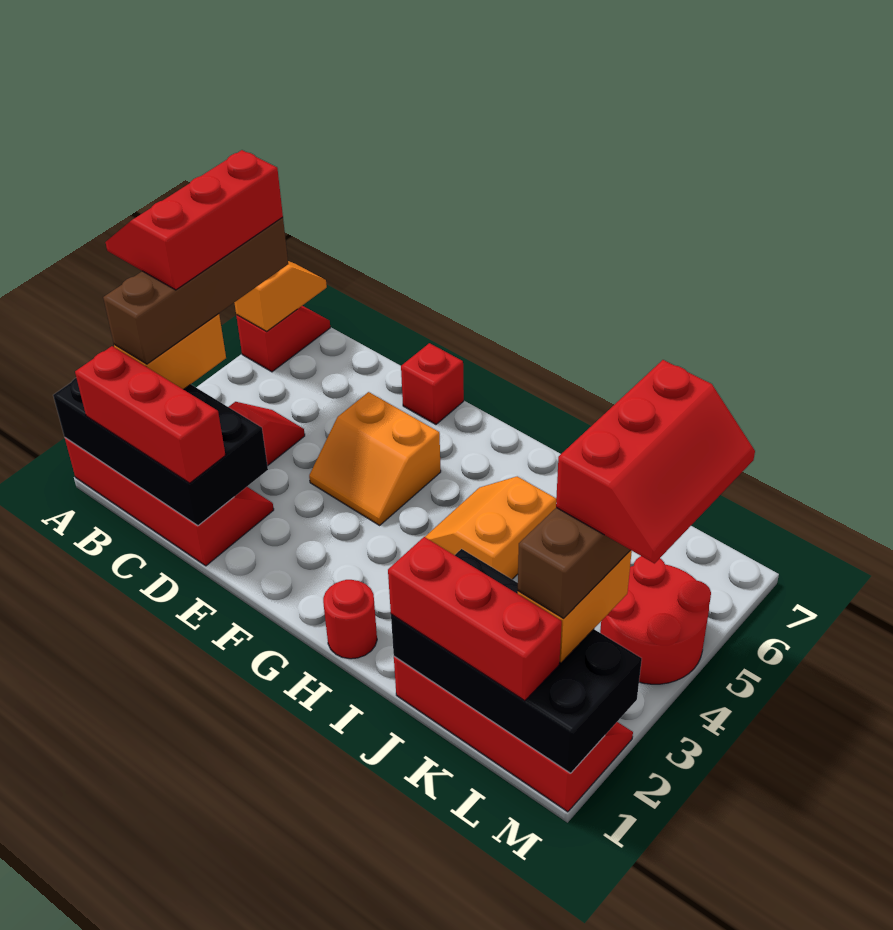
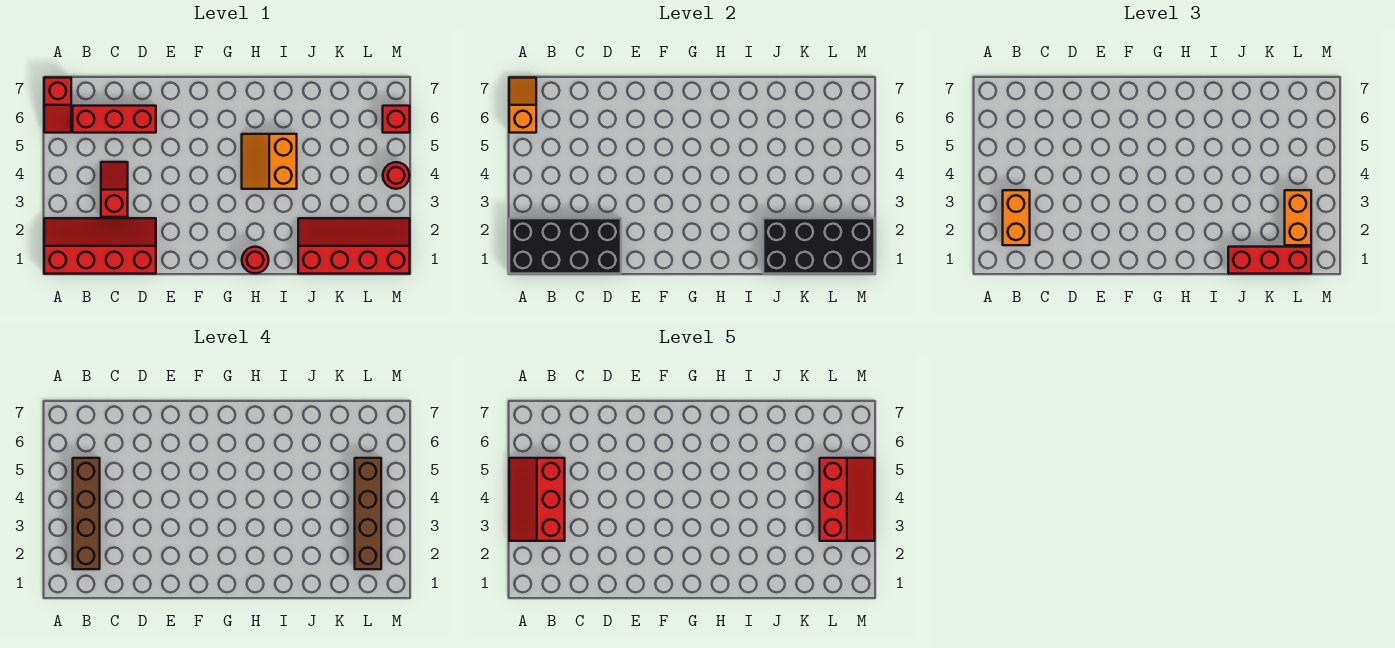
red 1x2 slope [236,306,330,372] -> red 1x2 slope turned to [44,78,71,133]
red 1x3 brick [75,346,225,483] -> red 1x3 brick moved to [73,106,156,133]
orange 2x2 slope [309,392,441,525] -> none
red 1x1 brick [401,343,464,424] -> red 1x1 brick moved to [383,106,410,133]
red 2x2 round brick [600,556,711,684] -> red 1x1 round brick [383,162,410,189]

